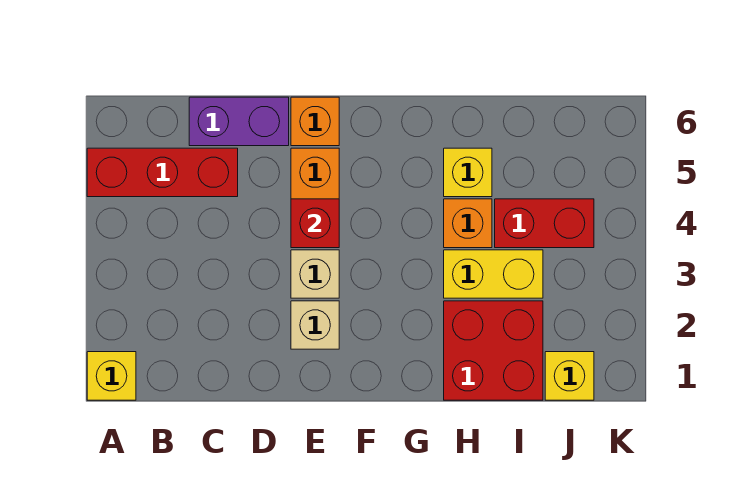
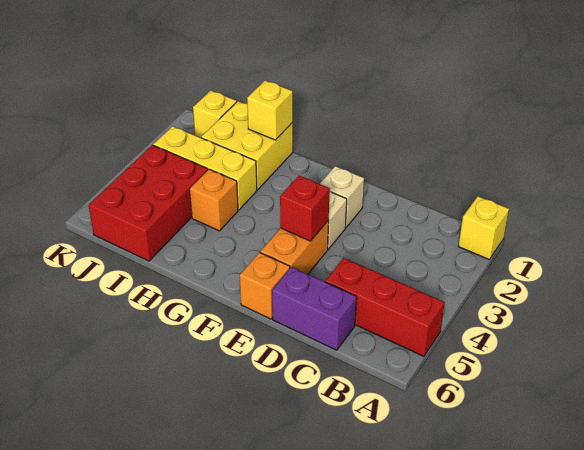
red 2x2 brick [444,301,543,400] -> yellow 2x2 brick [201,101,293,190]
yellow 1x2 brick [444,250,543,298] -> yellow 1x3 brick [153,126,257,210]
yellow 1x1 brick [444,148,492,197] -> yellow 1x1 brick moved to [247,80,293,140]
red 1x2 brick [495,199,594,248] -> red 2x3 brick [89,145,208,261]

